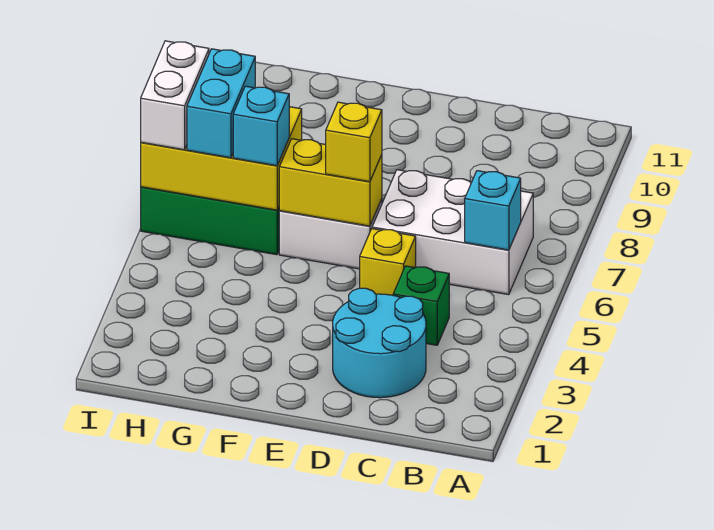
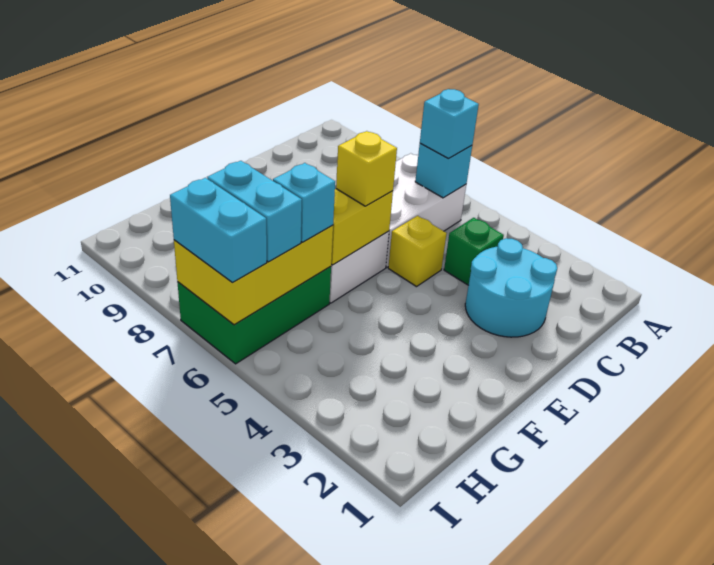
none -> cyan 1x1 brick [420,89,479,159]
white 1x2 brick [141,41,209,150] -> cyan 1x2 brick [170,178,267,282]

